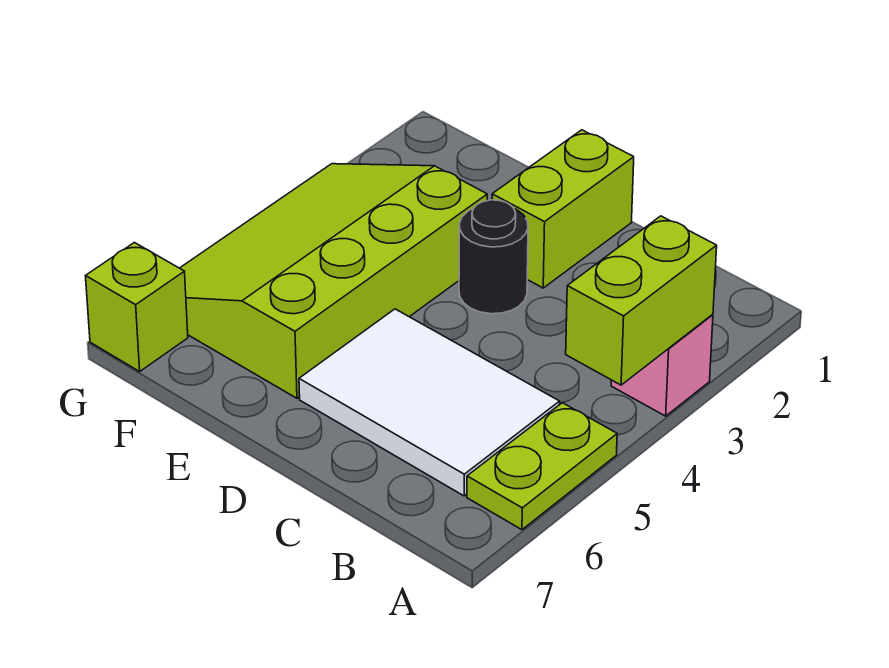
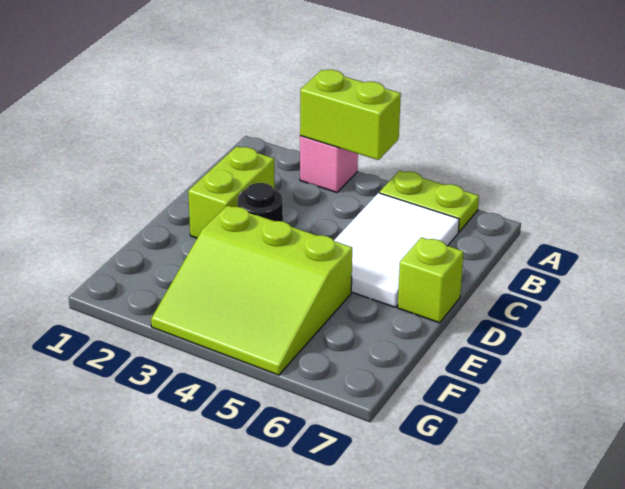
lime 1x2 brick [492,130,634,288] -> lime 1x2 brick turned to [188,146,274,238]
lime 3x4 slope [180,164,487,398] -> lime 3x3 slope [151,205,352,375]
lime 1x1 brick [86,243,188,371] -> lime 1x1 brick moved to [398,237,464,323]

